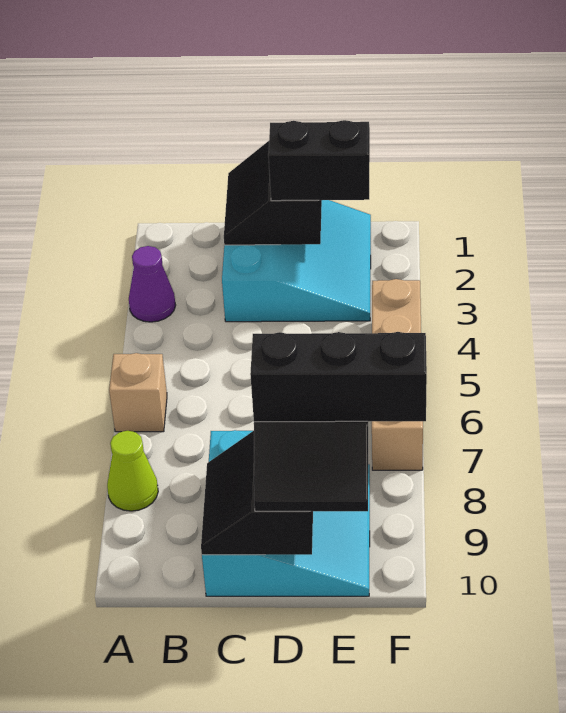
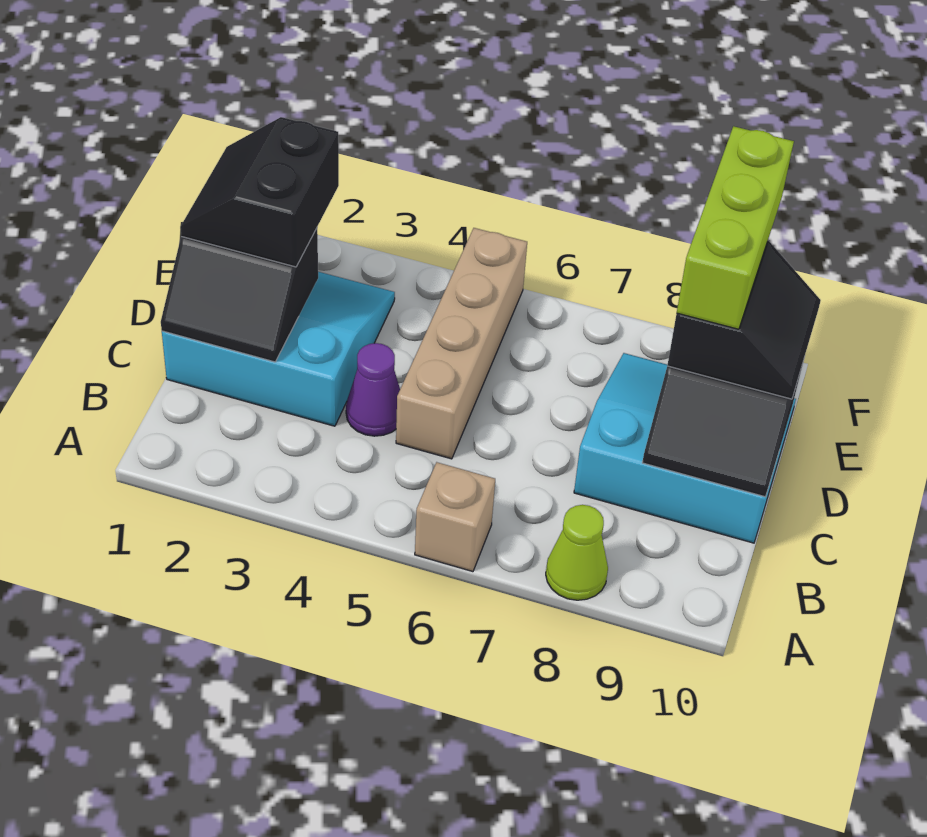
purple 1x1 cone [129,246,176,322] -> purple 1x1 cone moved to [346,343,400,436]
black 1x3 brick [250,332,427,422] -> lime 1x3 brick [677,126,794,329]
tan 1x4 brick [372,279,423,470] -> tan 1x4 brick turned to [396,228,527,459]

